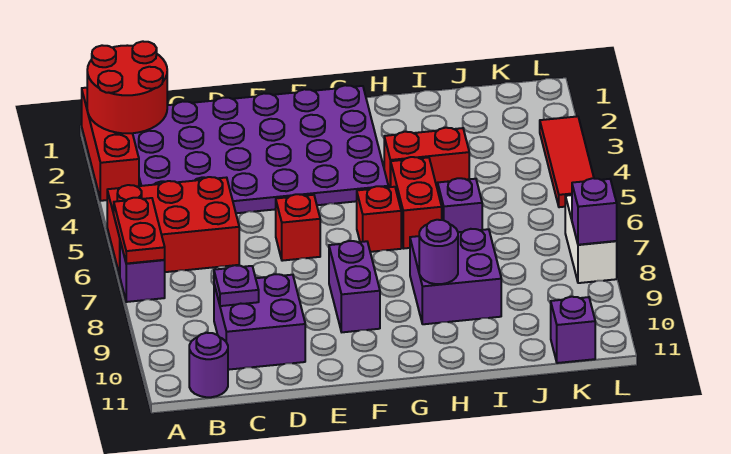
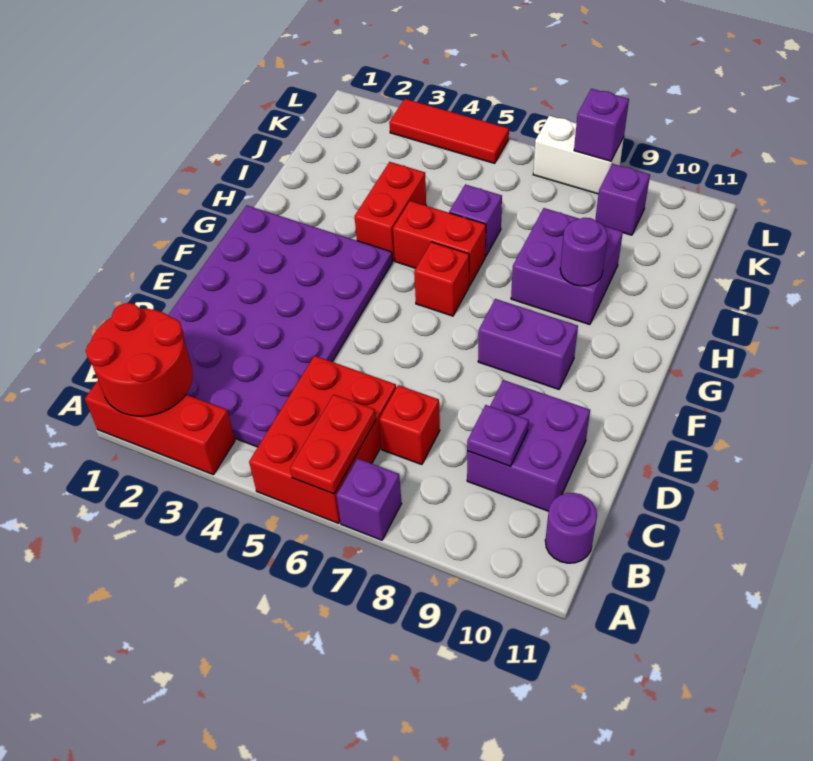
red 1x2 plate [114,198,165,263] -> red 1x2 plate turned to [290,395,376,494]
red 1x1 brick [276,194,320,261] -> red 1x1 brick moved to [379,385,440,465]
purple 1x1 brick [551,297,595,363] -> purple 1x1 brick moved to [595,164,650,235]

